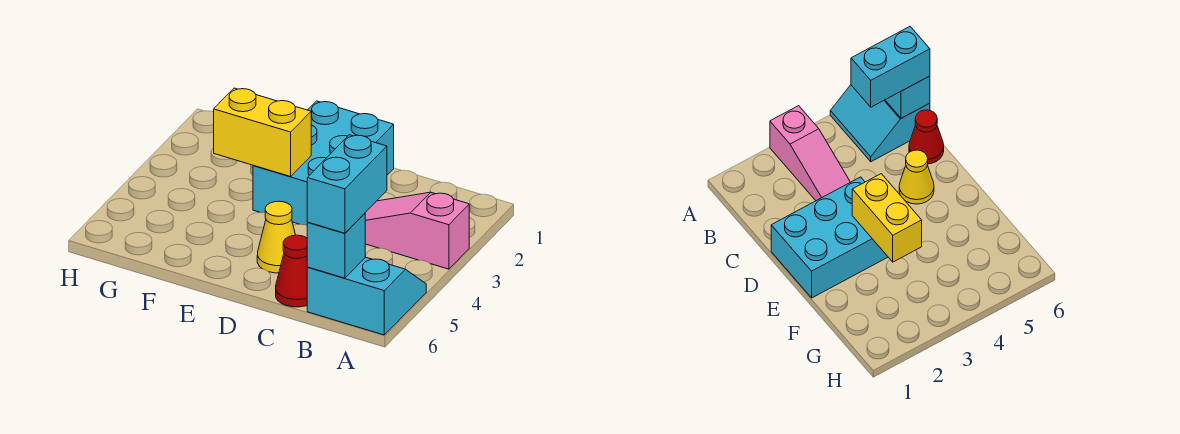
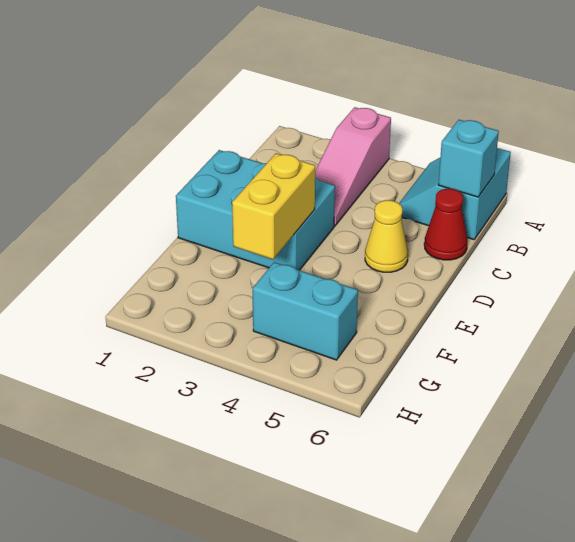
cyan 1x2 brick [307,135,387,233] -> cyan 1x2 brick moved to [252,262,358,360]

